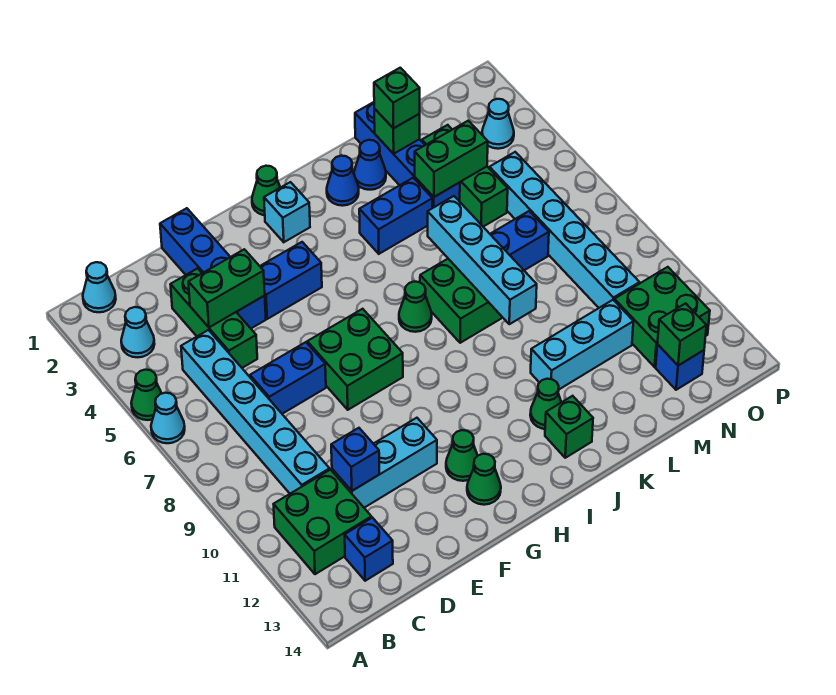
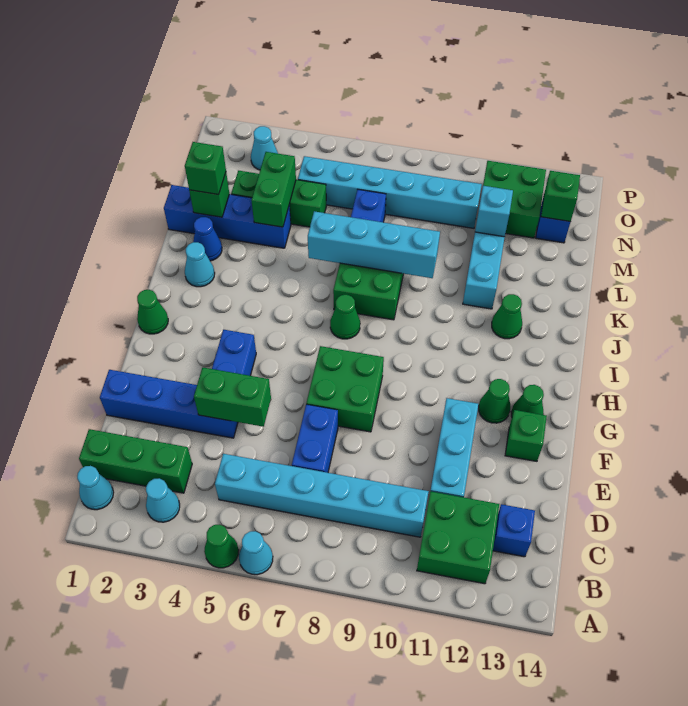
green 1x3 brick [170,269,257,368] -> green 1x3 brick moved to [79,429,192,493]
green 1x2 brick [188,249,265,327] -> green 1x2 brick turned to [194,368,271,427]
blue 1x1 brick [331,428,379,491] -> none
cyan 1x1 brick [264,182,310,242] -> cyan 1x1 brick moved to [475,186,513,237]
blue 1x1 cone [327,156,359,206] -> cyan 1x1 cone [185,242,215,287]
blue 1x2 brick [359,178,433,254] -> none
green 1x1 brick [545,396,593,458] -> green 1x1 brick moved to [505,410,547,461]

